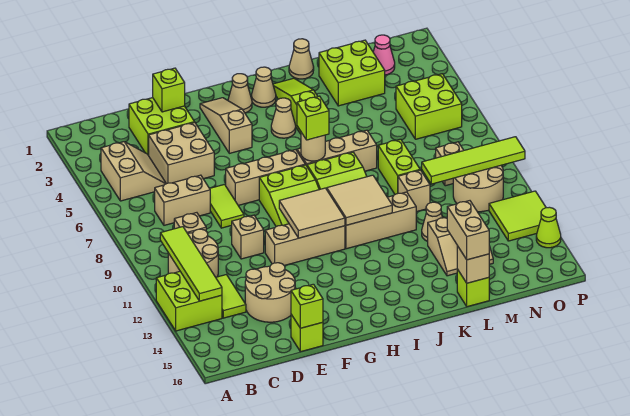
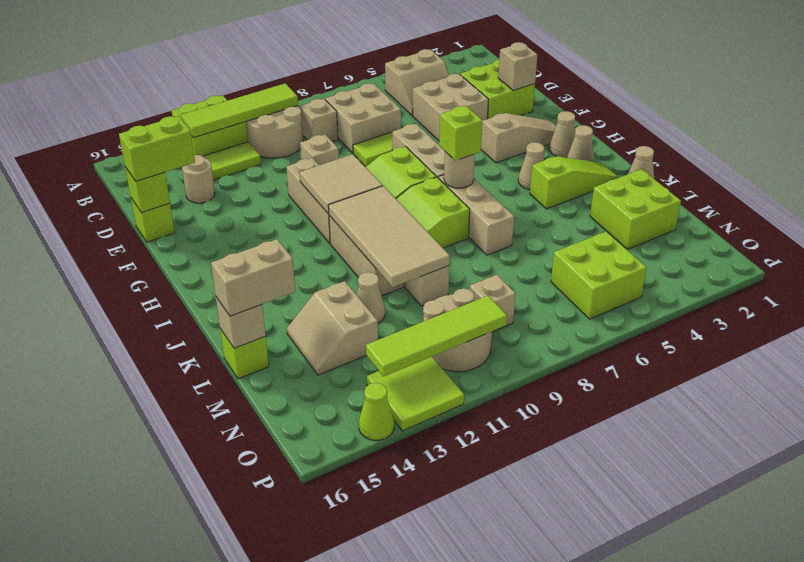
tan 1x2 brick [155,175,210,225] -> tan 2x2 brick [325,83,401,153]
tan 2x2 round brick [245,263,295,322] -> tan 1x1 round brick [182,155,215,203]
lime 1x1 brick [153,68,185,112] -> tan 1x1 brick [498,42,537,90]
tan 2x2 tile [327,175,392,225] -> tan 2x4 tile [328,186,450,287]
lime 1x2 brick [378,139,420,194] -> lime 1x2 brick moved to [119,116,195,181]
lime 1x4 tile [422,137,525,184] -> lime 1x4 tile turned to [366,296,507,377]
pink 1x1 cone [373,35,395,75] -> none

